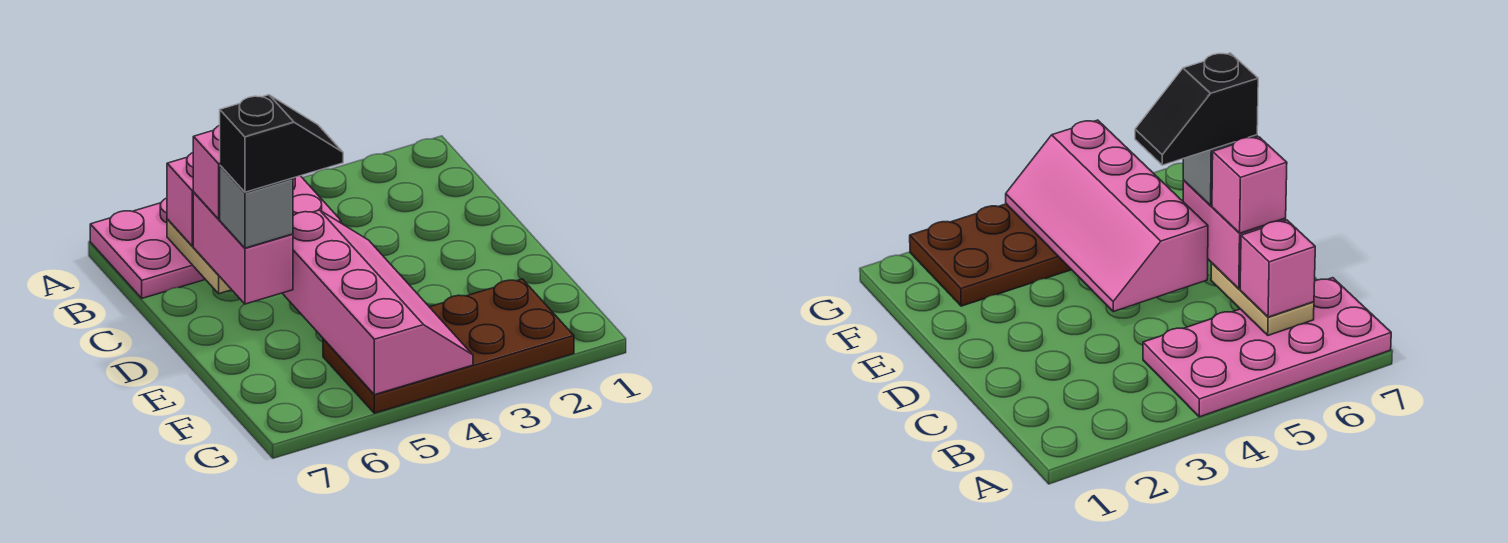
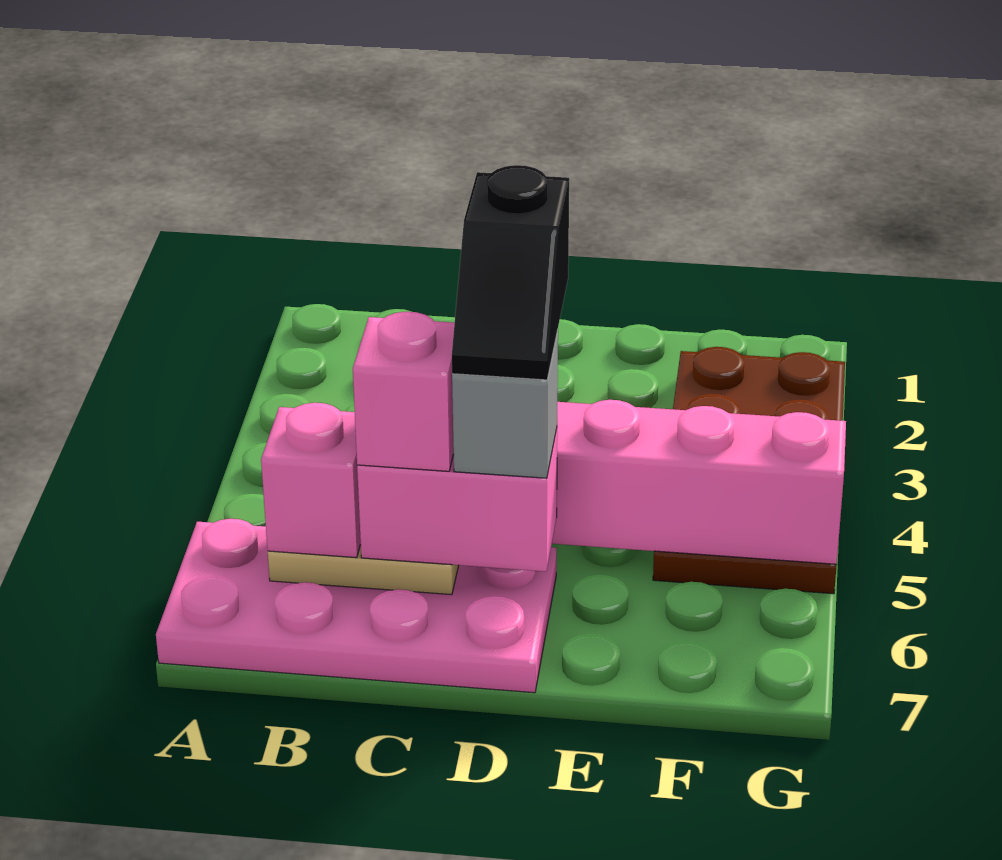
pink 2x4 plate [90,176,341,298] -> pink 2x4 plate turned to [156,519,556,693]
black 1x2 slope [220,95,343,192] -> black 1x2 slope turned to [452,165,569,380]

